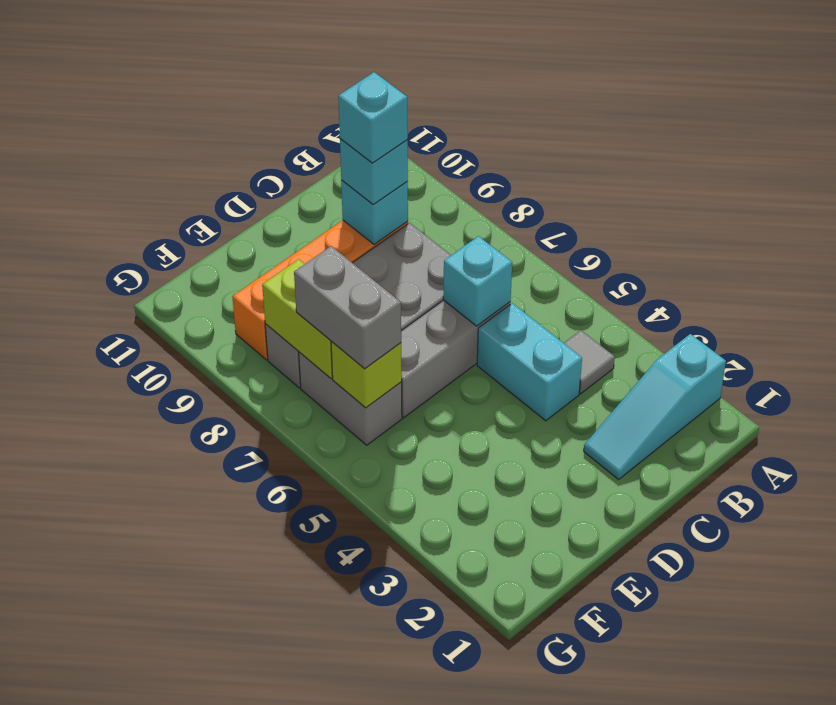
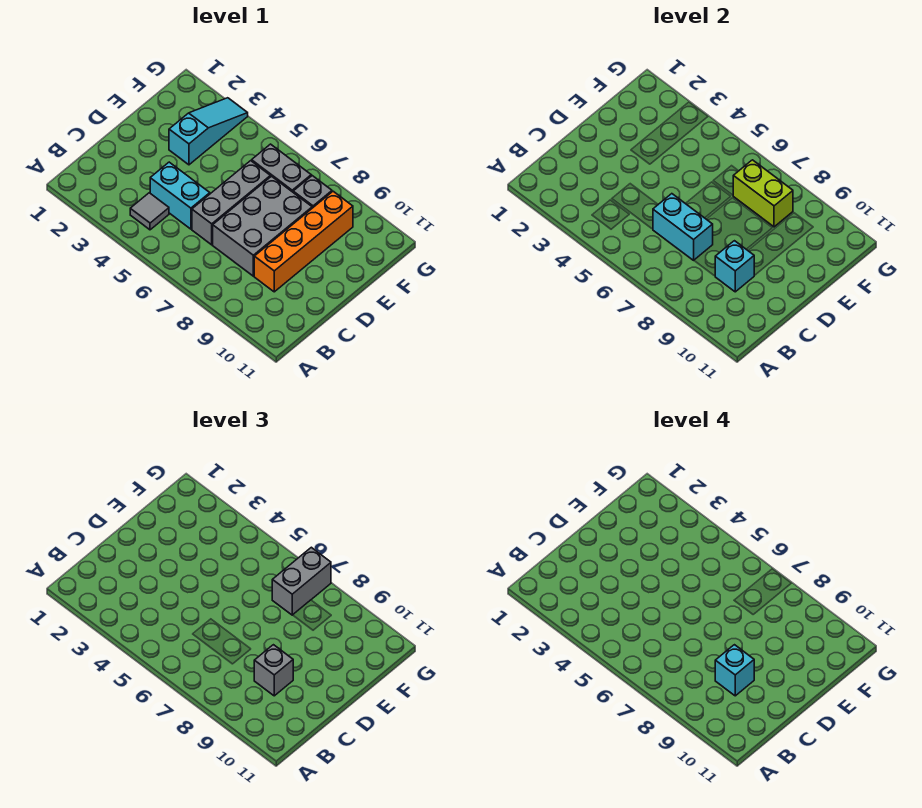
cyan 1x3 slope [584,334,726,479] -> cyan 1x3 slope moved to [169,98,248,165]
cyan 1x1 brick [443,236,512,326] -> cyan 1x2 brick [653,194,713,260]
cyan 1x1 brick [340,139,408,205] -> grey 1x1 brick [254,645,293,696]
lime 1x1 brick [331,342,402,408] -> none
grey 1x2 brick [294,246,401,369] -> grey 1x2 brick turned to [272,547,331,615]

